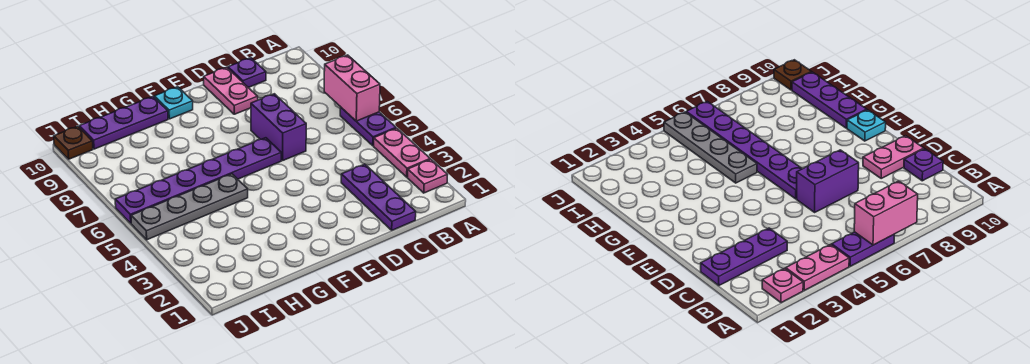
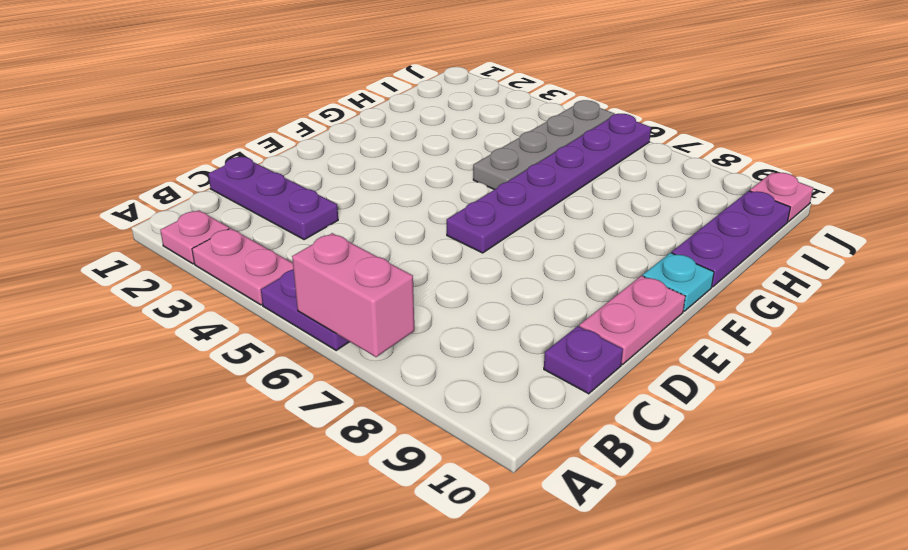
purple 1x2 brick [251,94,306,160] -> none
pink 1x2 plate [204,67,258,114] -> pink 1x2 plate turned to [579,276,685,364]
brown 1x1 plate [54,126,93,159] -> pink 1x1 plate [750,172,813,222]

